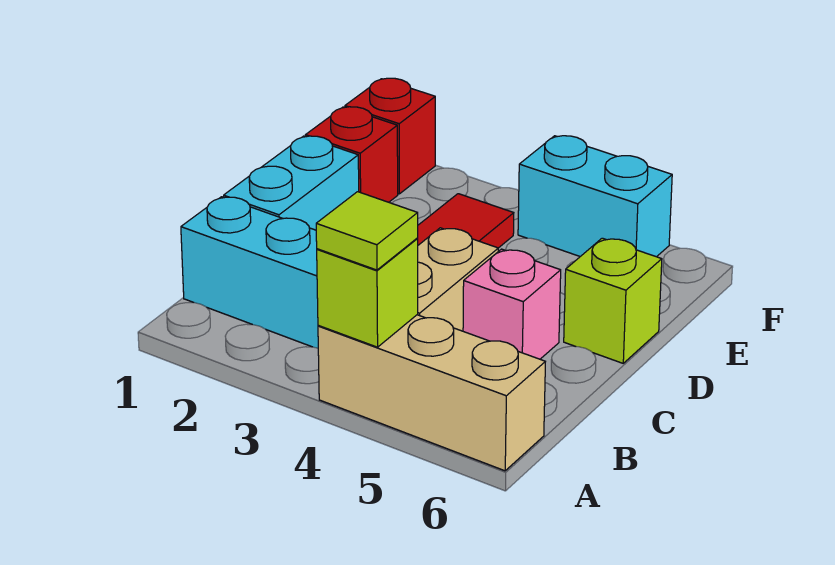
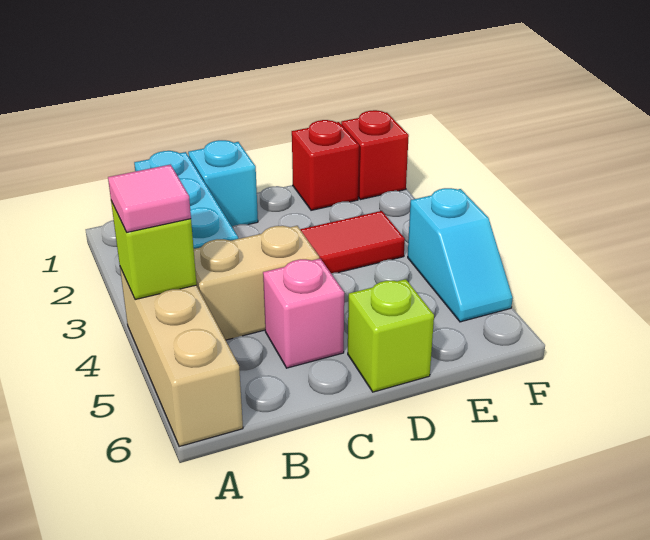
lime 1x1 tile [316,192,418,270] -> pink 1x1 tile [108,165,191,232]
cyan 1x2 brick [224,136,359,230] -> cyan 1x1 brick [188,140,258,226]
cyan 1x2 brick [518,136,672,257] -> cyan 1x2 slope [408,188,513,322]

